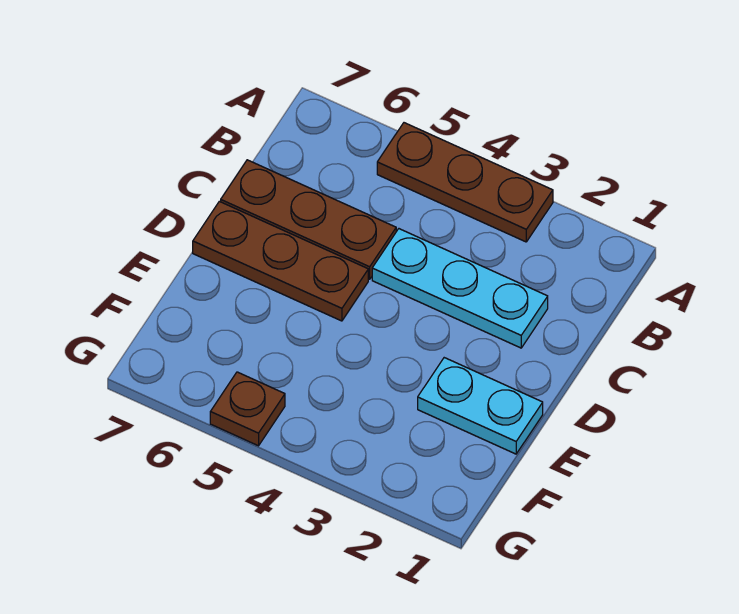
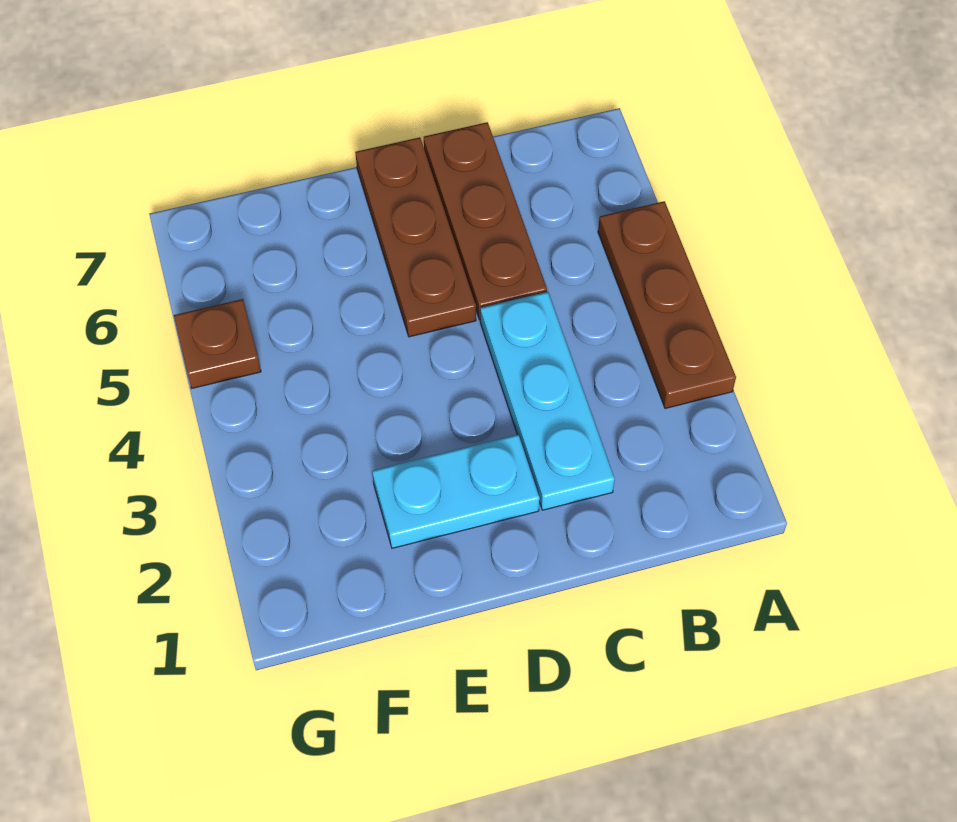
cyan 1x2 plate [418,358,543,454] -> cyan 1x2 plate turned to [372,435,540,548]

